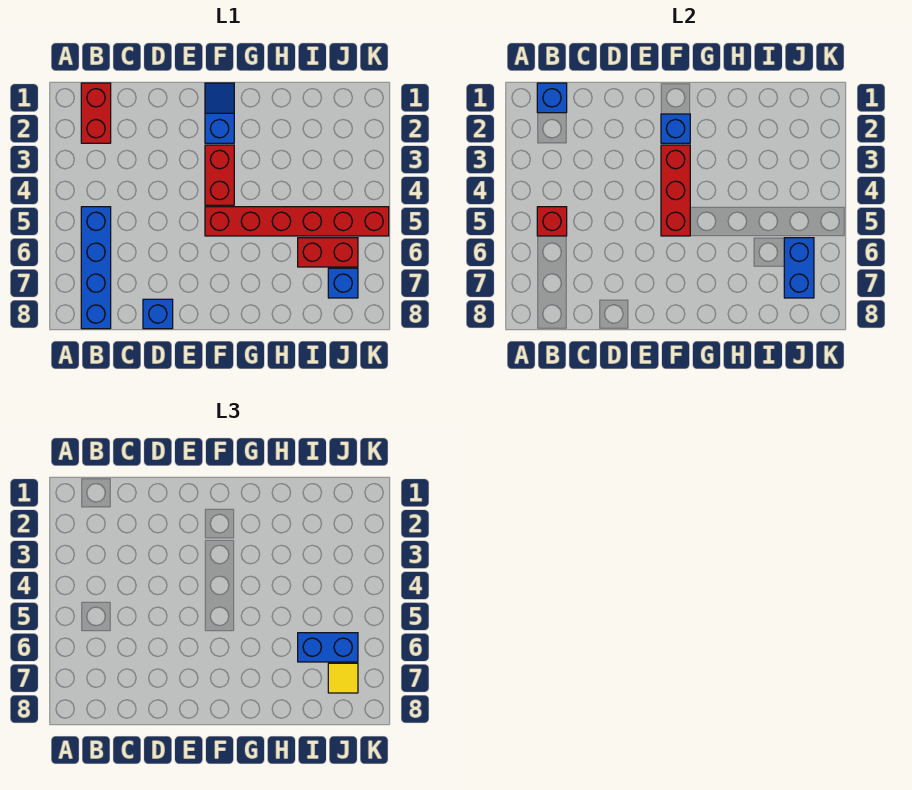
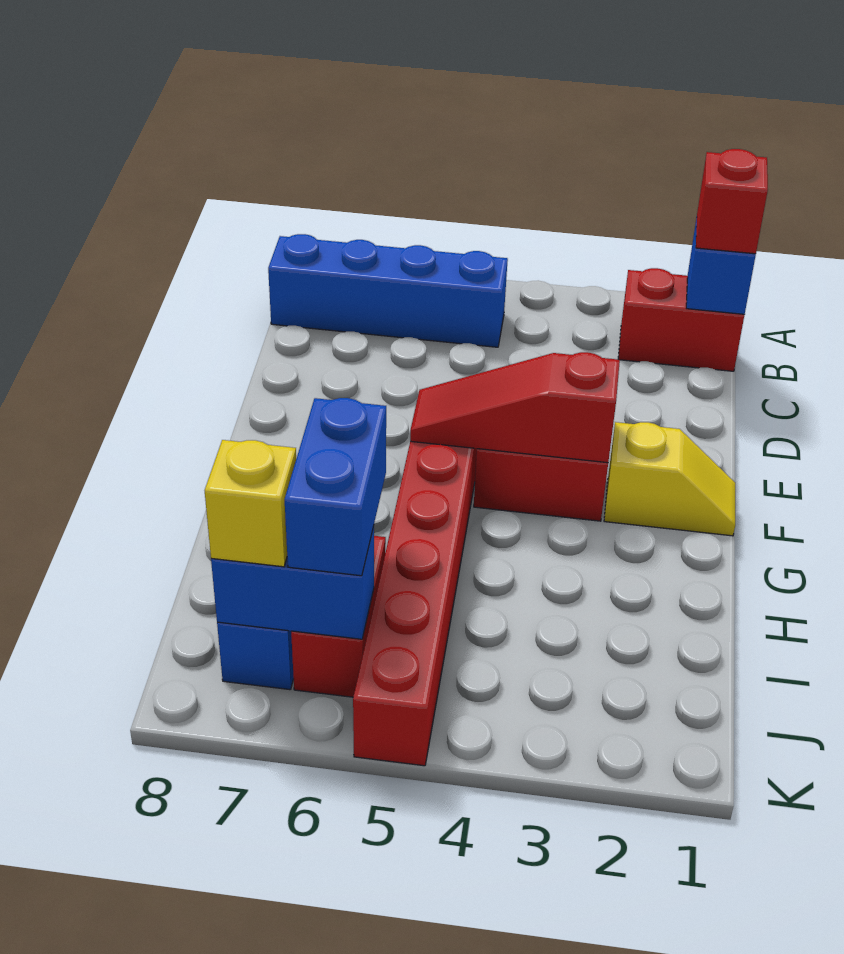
red 1x1 brick [537,207,567,236] -> red 1x1 brick moved to [696,149,768,254]
blue 1x1 brick [143,299,173,329] -> none
blue 1x2 slope [205,83,234,143] -> yellow 1x2 slope [604,422,735,536]
blue 1x1 brick [661,114,690,143] -> none
red 1x3 brick [661,145,690,236] -> red 1x3 slope [410,352,620,463]
yellow 1x1 tile [328,663,358,693] -> yellow 1x1 brick [205,440,296,567]

